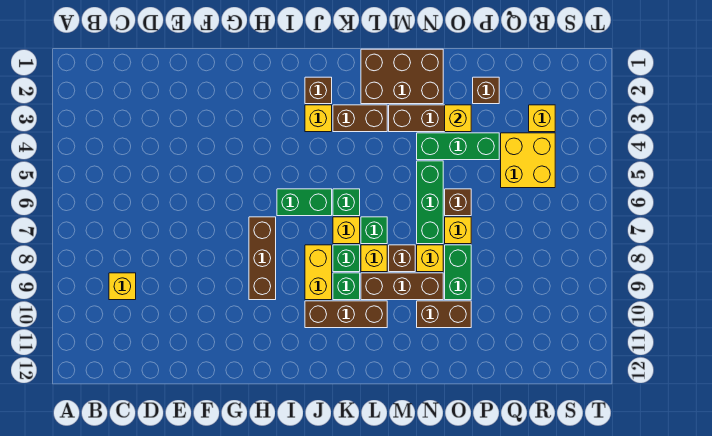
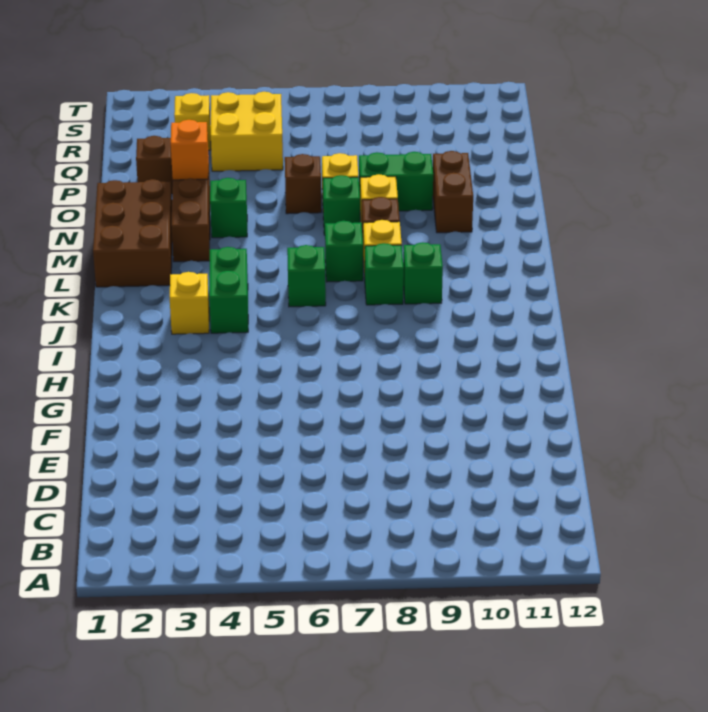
yellow 1x1 brick [109,273,136,300] -> none
brown 1x3 brick [249,217,276,300] -> none
green 1x2 brick [277,189,332,216] -> green 1x2 brick moved to [209,247,248,333]
brown 1x1 brick [305,77,332,104] -> none
yellow 1x2 brick [305,245,332,300] -> none
brown 1x3 brick [305,301,387,328] -> none
brown 1x2 brick [333,105,387,132] -> none
yellow 1x1 brick [333,217,360,244] -> none
brown 1x3 brick [361,273,443,300] -> none
green 1x3 brick [417,133,499,160] -> green 1x1 brick [210,178,247,238]
green 1x3 brick [417,161,443,244] -> green 1x1 brick [323,175,360,235]
yellow 1x1 brick [445,105,471,132] -> orange 1x1 brick [171,120,209,180]

